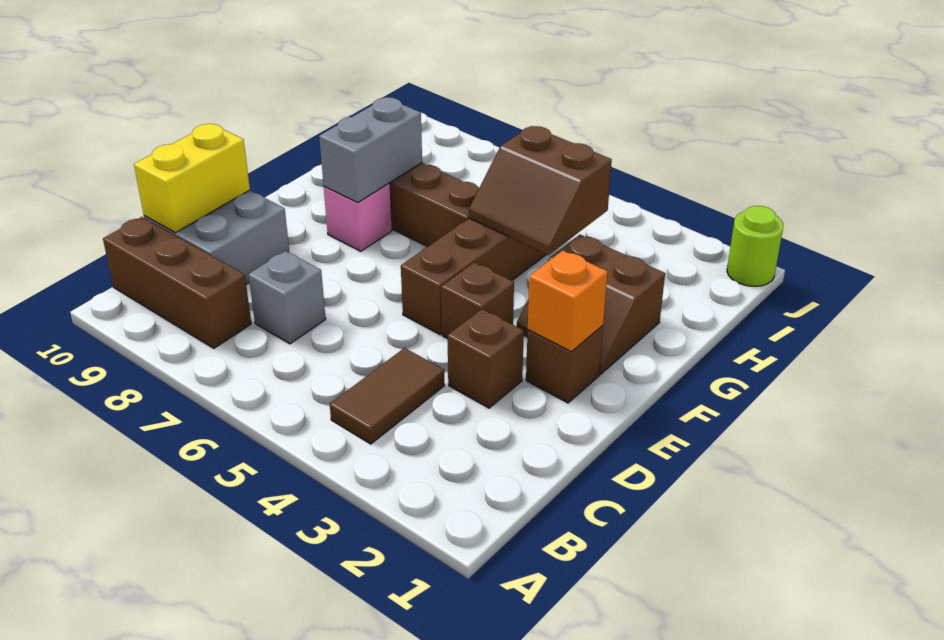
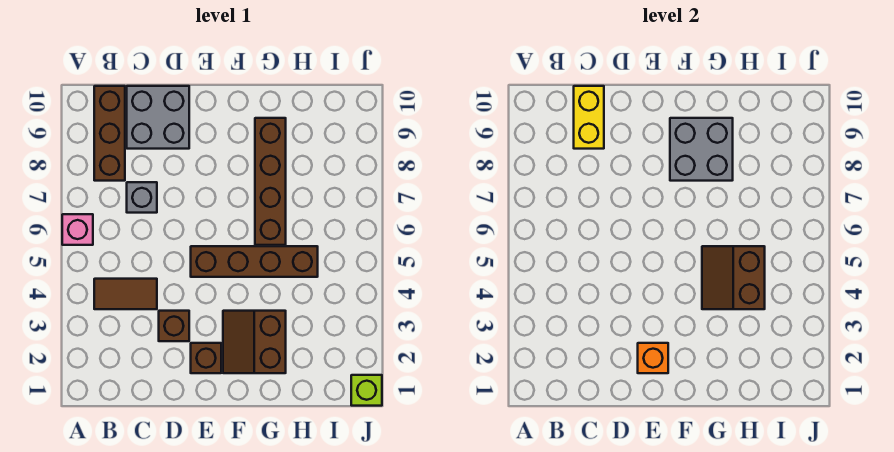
yellow 1x2 brick [134,124,250,233] -> yellow 1x2 brick turned to [574,86,604,149]
brown 1x1 brick [441,262,514,339] -> none
pink 1x1 brick [324,183,392,251] -> pink 1x1 brick moved to [62,214,93,245]
grey 1x2 brick [319,97,422,203] -> grey 2x2 brick [670,118,733,181]
lime 1x1 round brick [727,206,783,286] -> lime 1x1 brick [351,375,382,406]

